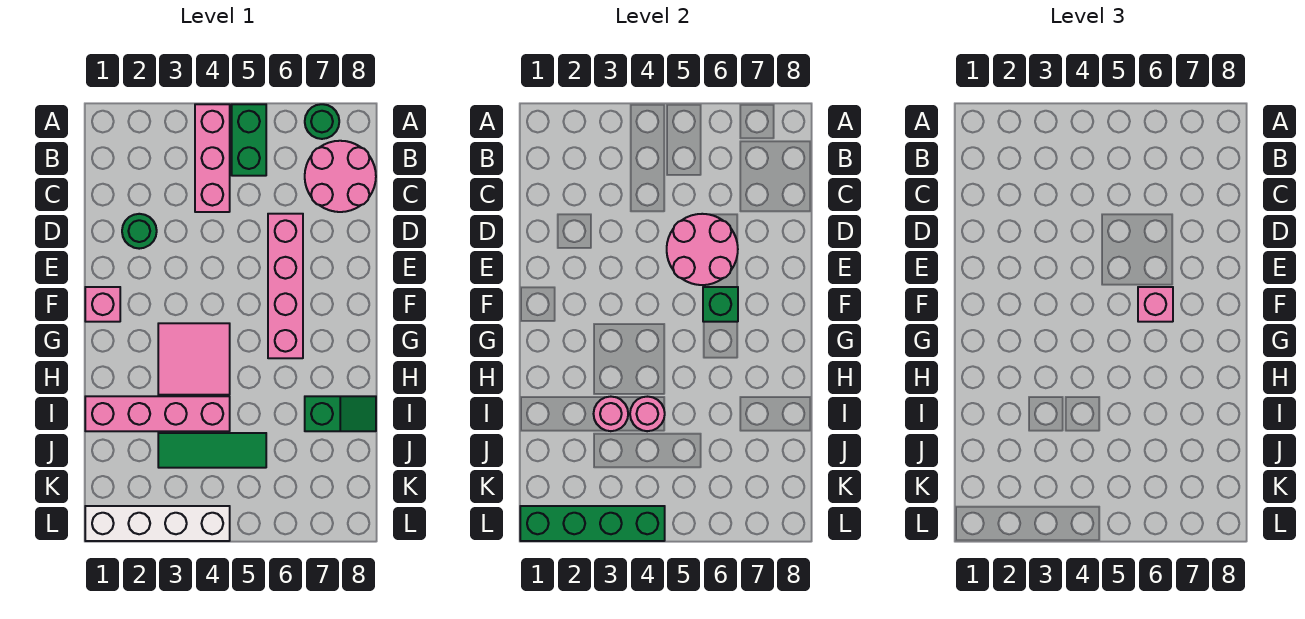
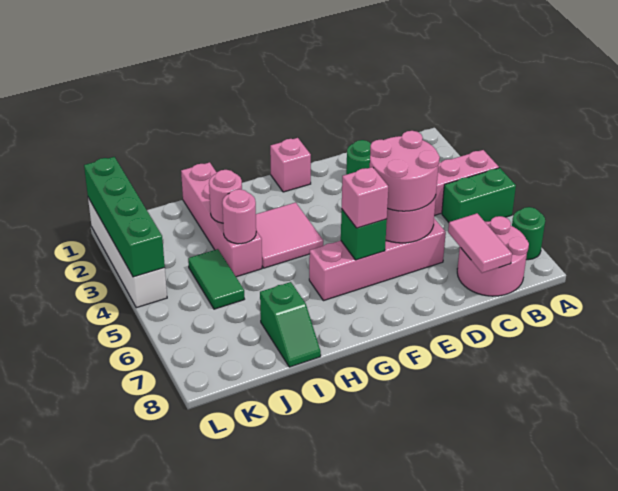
none -> pink 1x2 tile [448,213,512,273]
none -> pink 2x2 round brick [370,131,440,211]
green 1x3 tile [158,433,266,468] -> green 1x2 tile [188,249,244,309]

